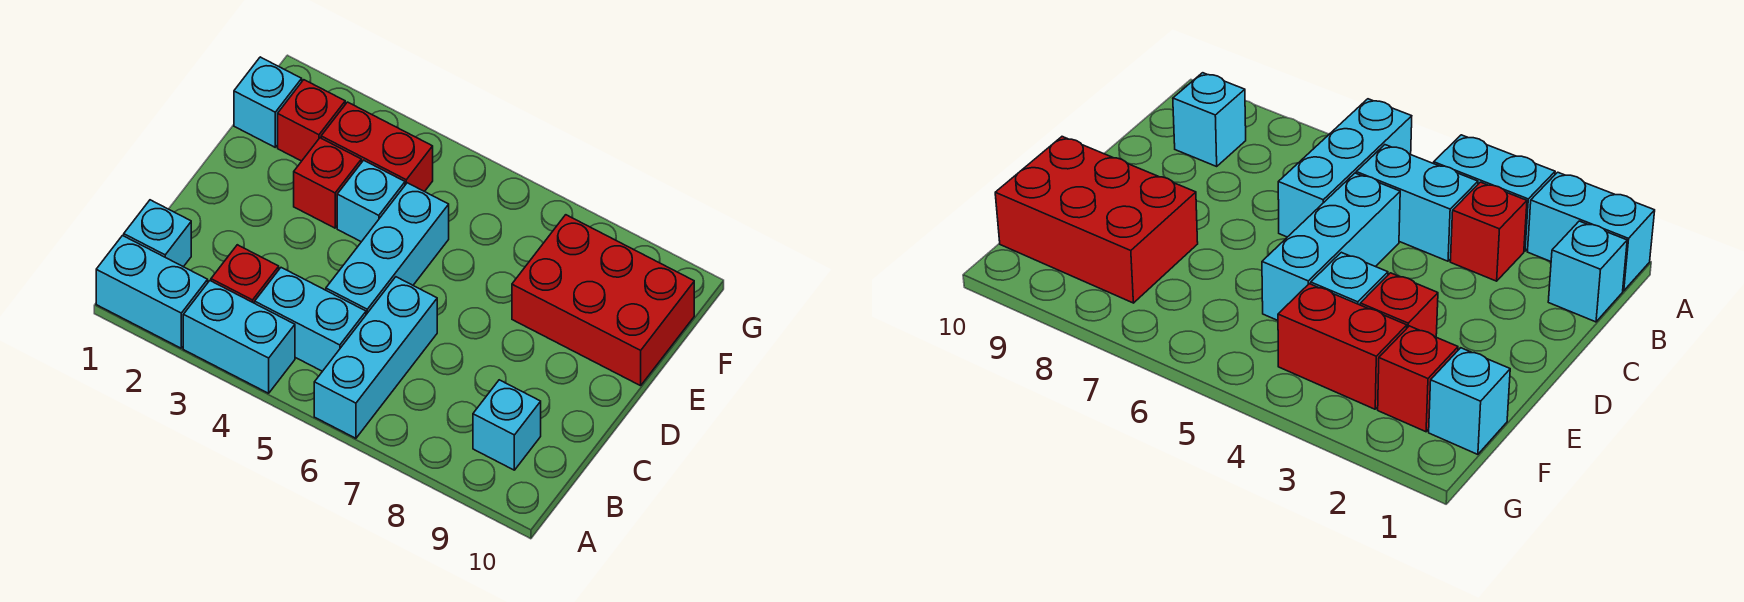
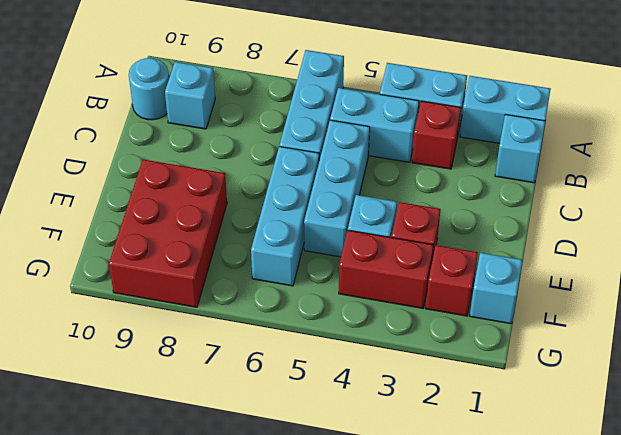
none -> cyan 1x1 round brick [129,58,169,120]
none -> cyan 1x3 brick [251,146,319,286]
red 2x3 brick [512,215,694,386] -> red 2x3 brick turned to [109,159,227,307]

